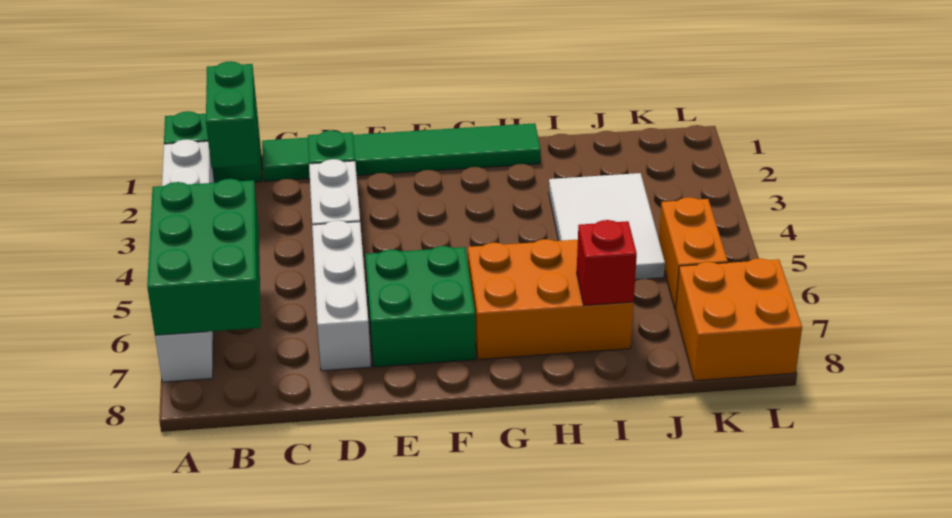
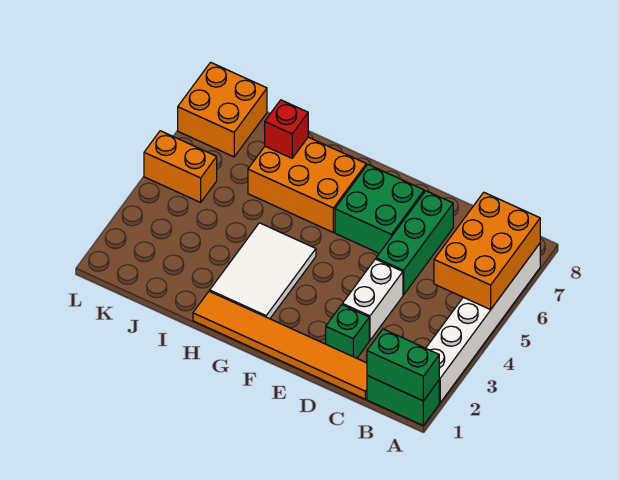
green 2x3 brick [147,179,261,335] -> orange 2x3 brick [434,192,540,310]
green 1x2 brick [206,61,258,168] -> green 1x2 brick turned to [367,329,439,401]
green 1x6 tile [262,123,541,181] -> orange 1x6 tile [193,291,367,399]
white 1x3 brick [312,220,371,371] -> green 1x3 brick [376,191,453,295]
white 2x3 tile [549,173,665,280] -> white 2x3 tile moved to [210,223,316,319]
orange 1x2 brick [659,197,728,310] -> orange 1x2 brick turned to [144,131,217,202]

